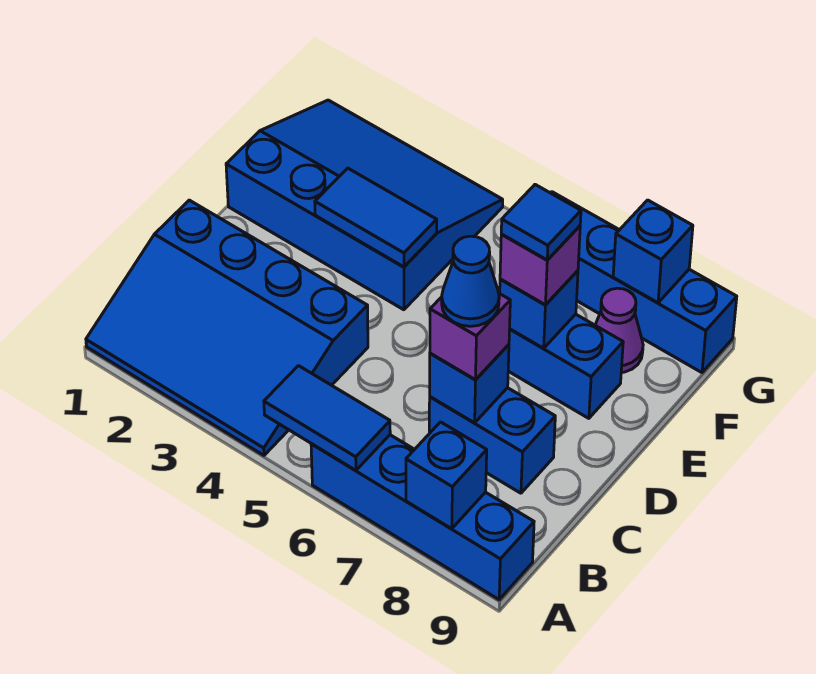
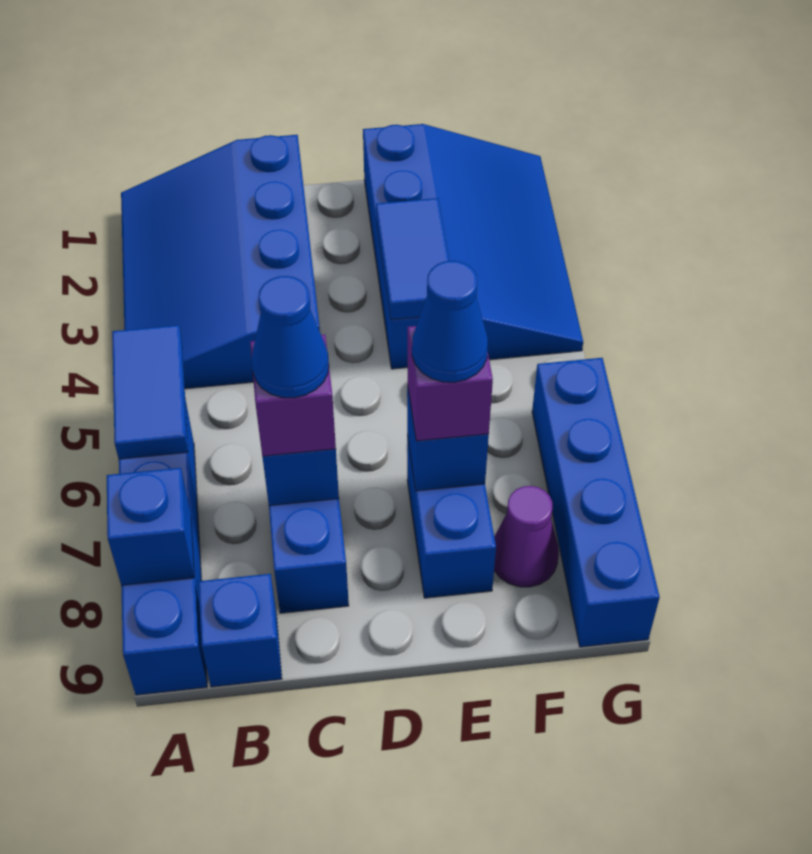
blue 1x1 tile [501,185,581,260] -> blue 1x1 cone [412,261,488,382]
blue 1x1 brick [613,200,693,303] -> blue 1x1 brick moved to [198,574,282,687]

